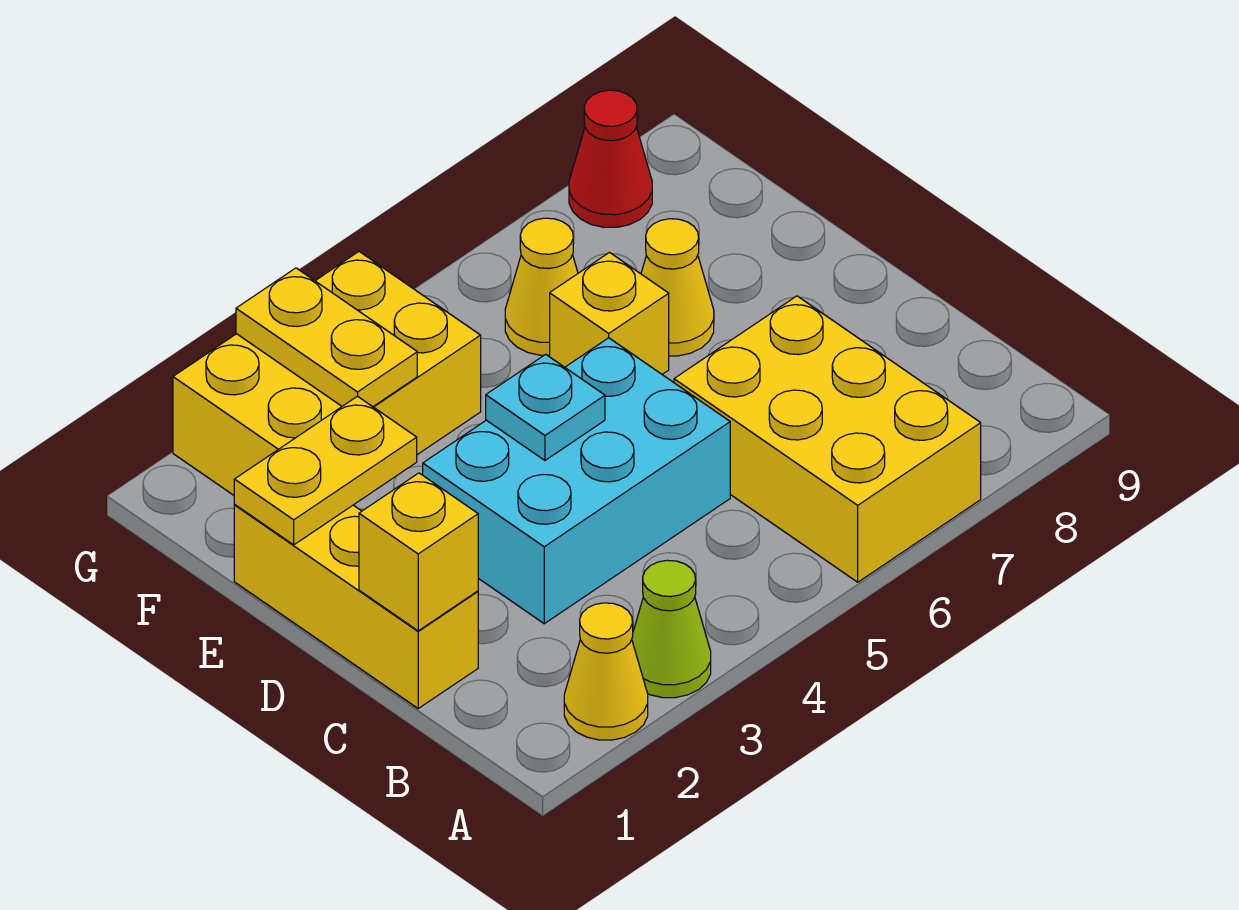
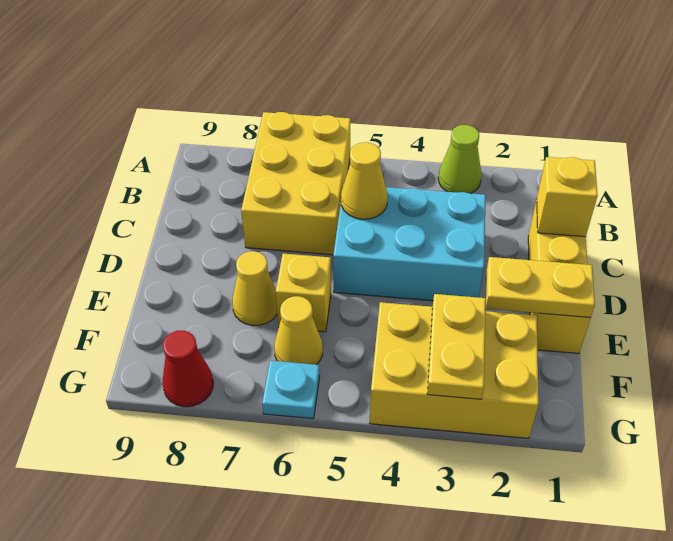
yellow 1x1 cone [564,603,648,740] -> yellow 1x1 cone moved to [341,142,388,219]
cyan 1x1 plate [486,354,605,460] -> cyan 1x1 plate moved to [262,361,320,419]

